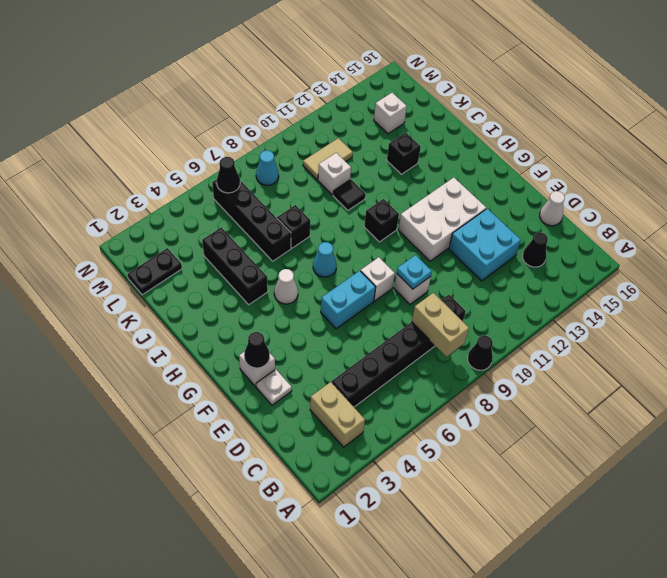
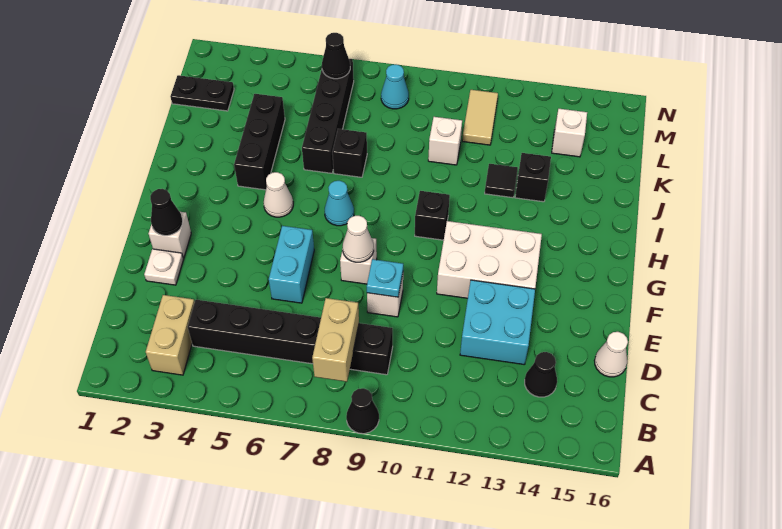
cyan 1x2 brick [321,271,376,329] -> cyan 1x2 brick turned to [269,226,314,303]
none -> white 1x1 cone [343,216,374,262]
black 1x1 tile [333,179,366,210] -> black 1x1 tile moved to [485,164,518,198]
tan 1x2 tile [303,138,353,180] -> tan 1x2 tile turned to [462,90,498,145]

